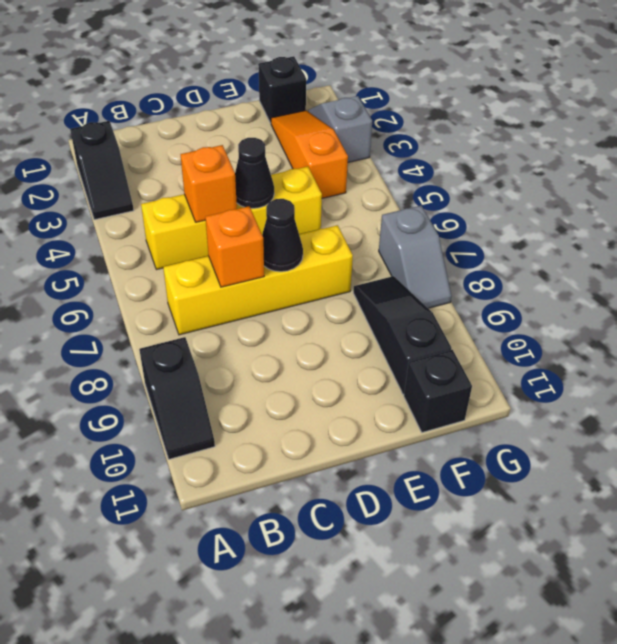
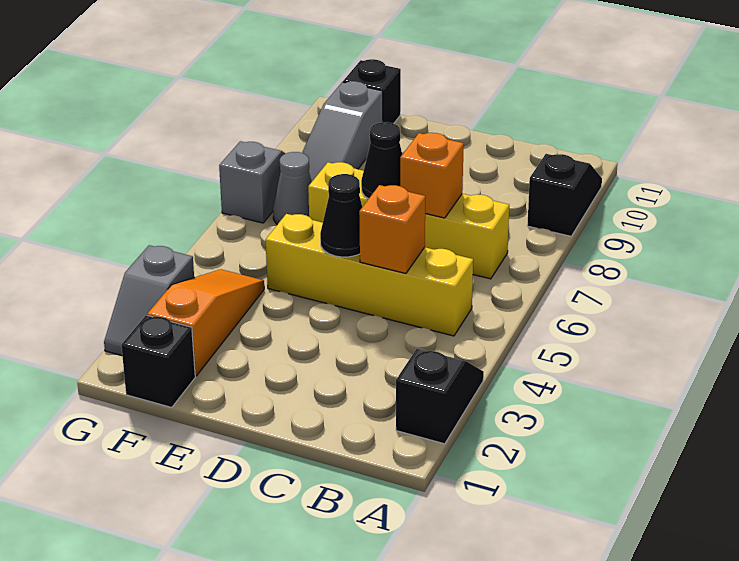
orange 1x3 slope [271,110,348,198] -> orange 1x3 slope turned to [147,269,264,376]
none -> grey 1x1 cone [273,152,312,224]
black 1x3 slope [353,276,451,394] -> grey 1x3 slope [302,81,383,181]

